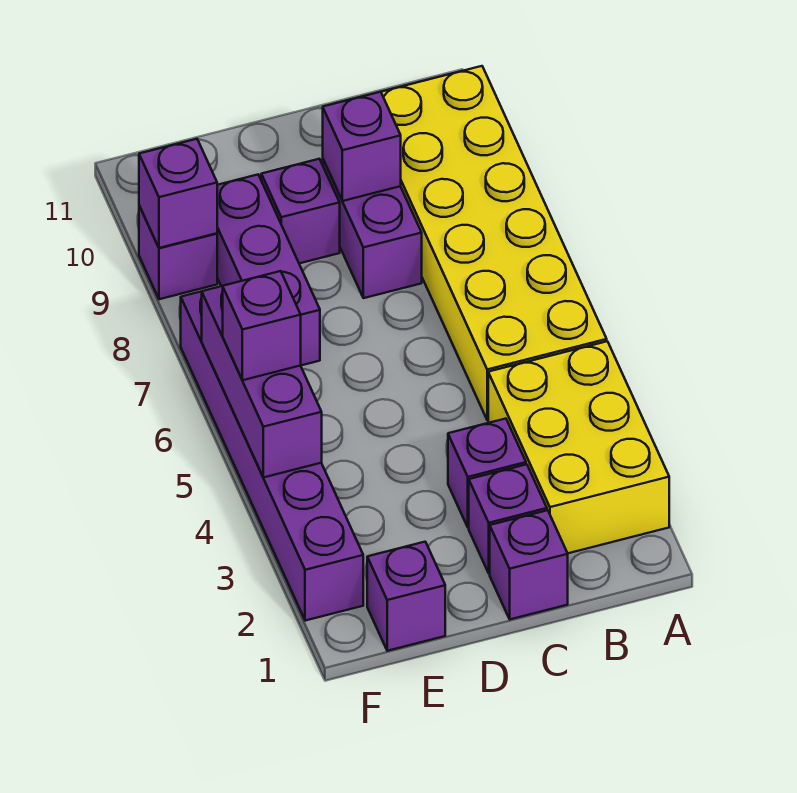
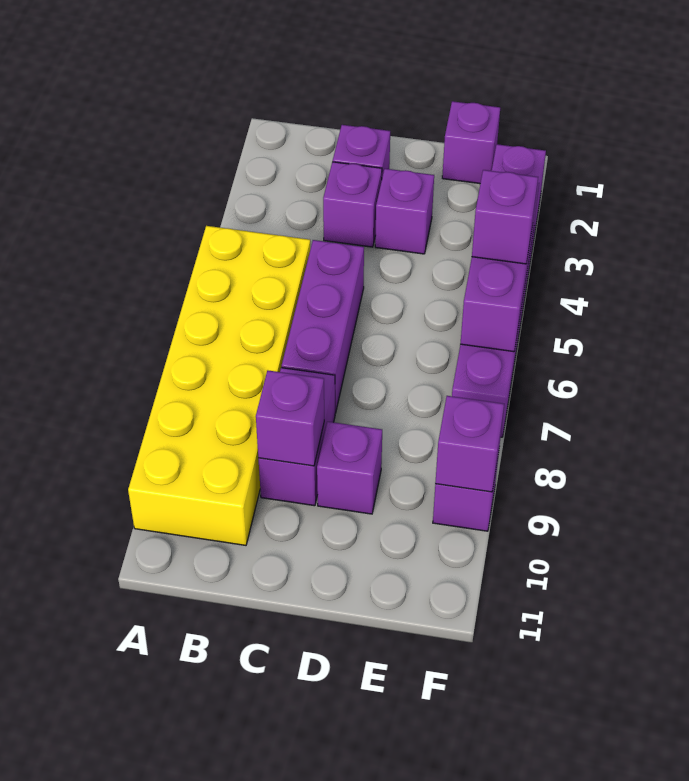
yellow 2x3 brick [488,341,669,553] -> none
purple 1x1 brick [490,510,568,619] -> purple 1x1 brick moved to [375,169,434,254]
purple 1x3 brick [217,175,320,365] -> purple 1x3 brick moved to [282,240,364,413]

